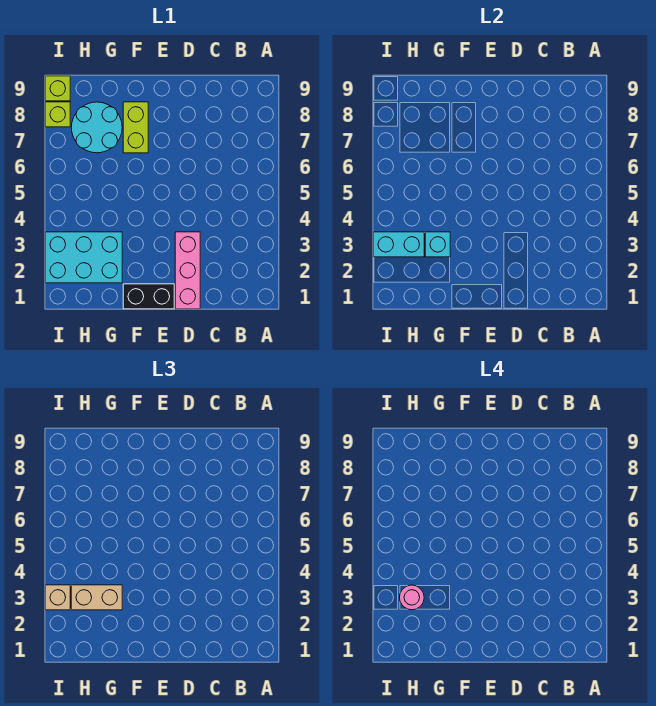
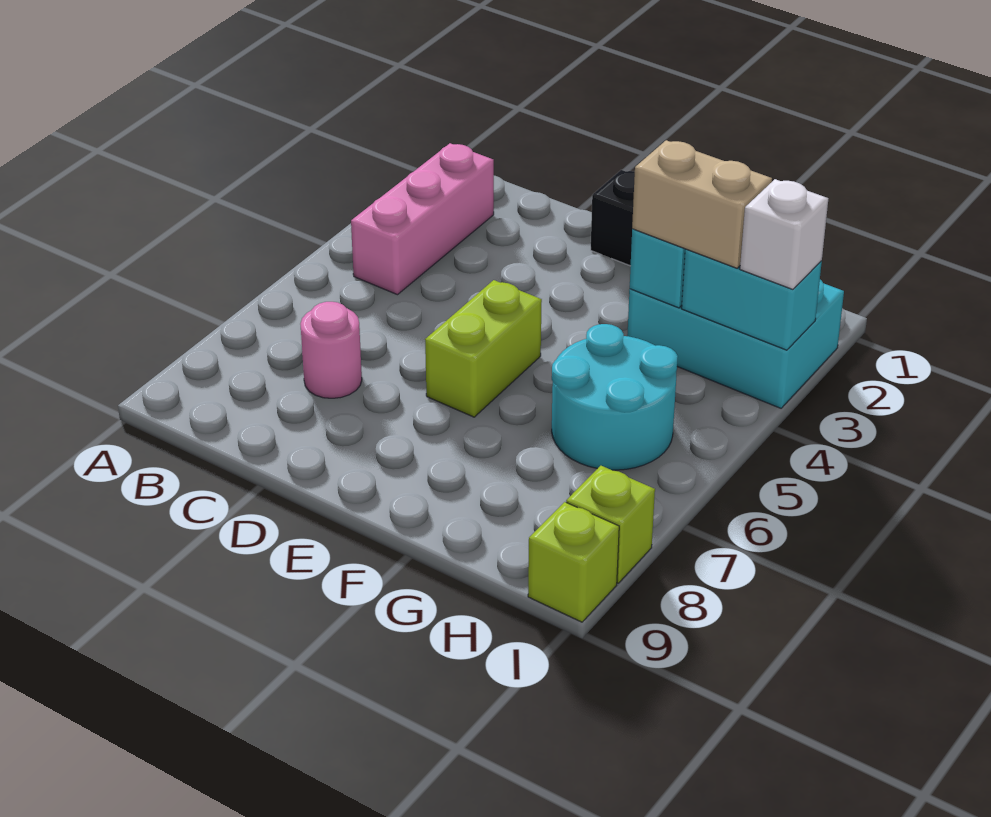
pink 1x3 brick [175,232,200,309] -> pink 1x3 brick moved to [351,143,494,295]
lime 1x2 brick [123,102,148,153] -> lime 1x2 brick moved to [425,280,542,417]
cyan 2x2 round brick [71,102,122,153] -> cyan 2x2 round brick moved to [552,324,678,470]
pink 1x1 round brick [400,585,424,610] -> pink 1x1 round brick moved to [300,302,362,398]
tan 1x1 brick [45,585,70,610] -> white 1x1 brick [740,179,828,289]

